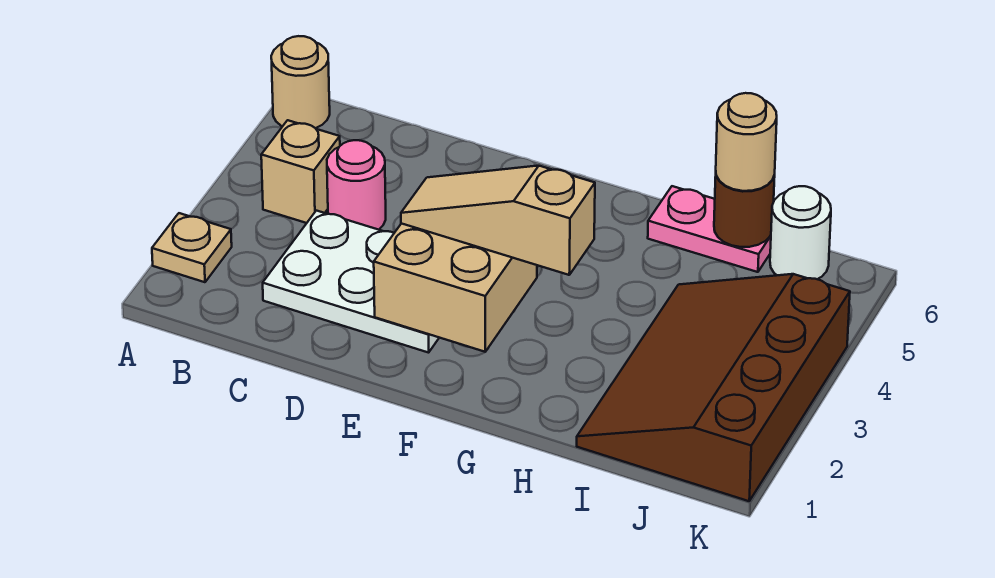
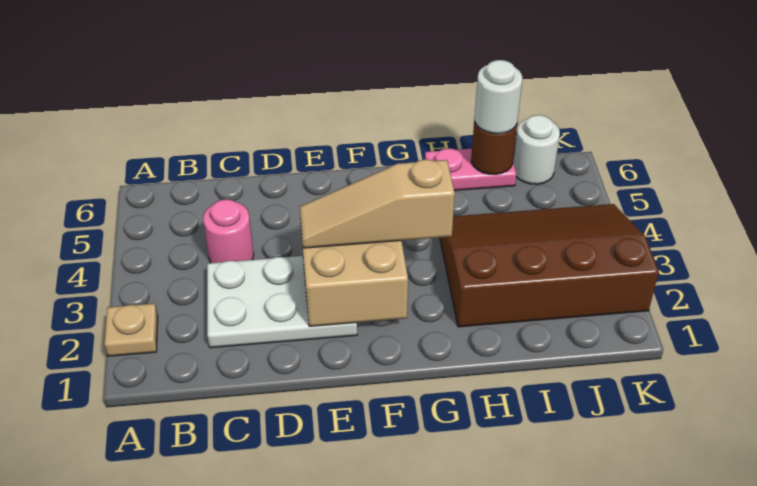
tan 1x1 round brick [271,36,330,128] -> none
tan 1x1 brick [261,120,340,223] -> none
brown 3x4 slope [577,274,850,501] -> brown 3x4 slope turned to [440,204,659,327]
tan 1x1 round brick [716,93,777,191] -> white 1x1 round brick [475,60,522,134]

